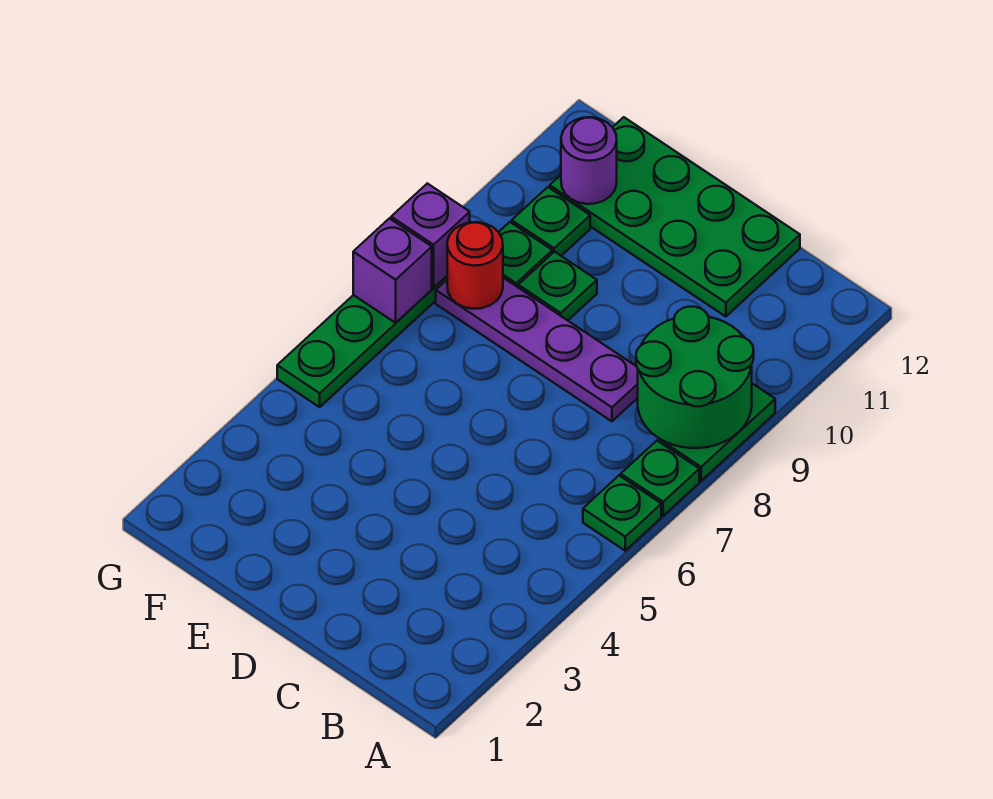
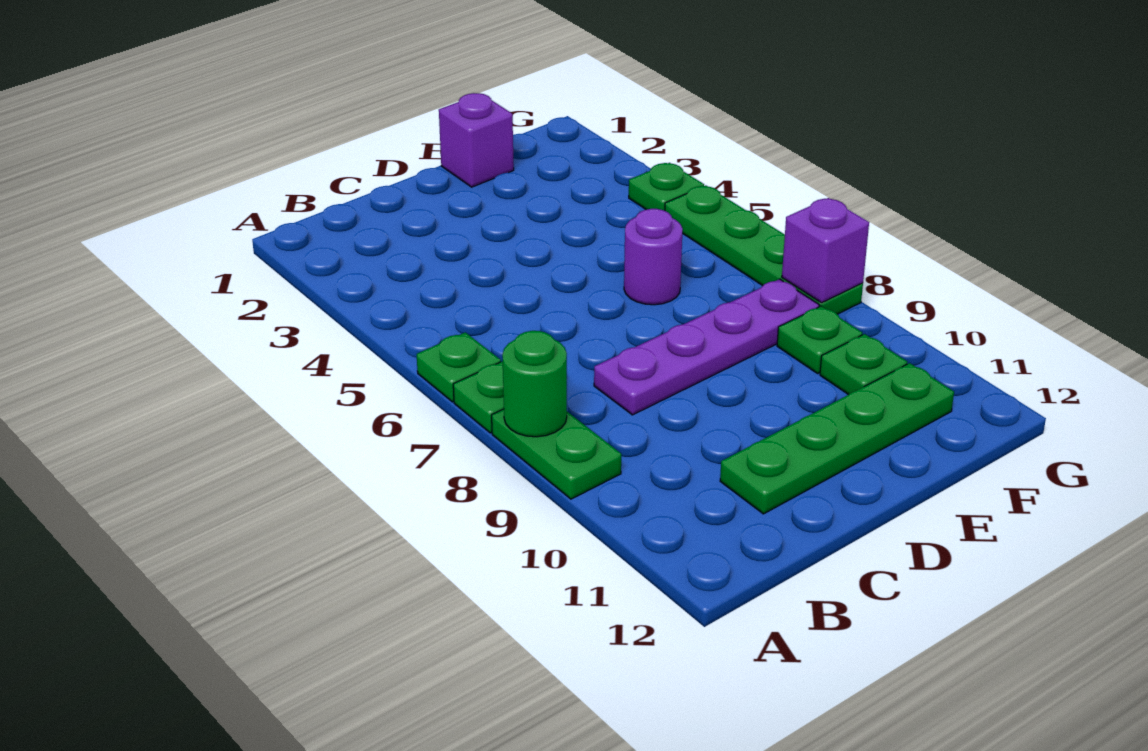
green 2x2 round brick [636,307,754,448] -> green 1x1 round brick [502,331,567,437]
green 2x4 plate [550,117,800,317] -> green 1x4 plate [720,363,954,514]
green 1x1 plate [518,252,597,320] -> green 1x1 plate moved to [629,163,704,211]
red 1x1 round brick [447,222,503,309] -> none
purple 1x1 round brick [561,117,617,204] -> purple 1x1 round brick moved to [624,209,683,305]
purple 1x1 brick [353,218,432,323] -> purple 1x1 brick moved to [439,93,514,187]

